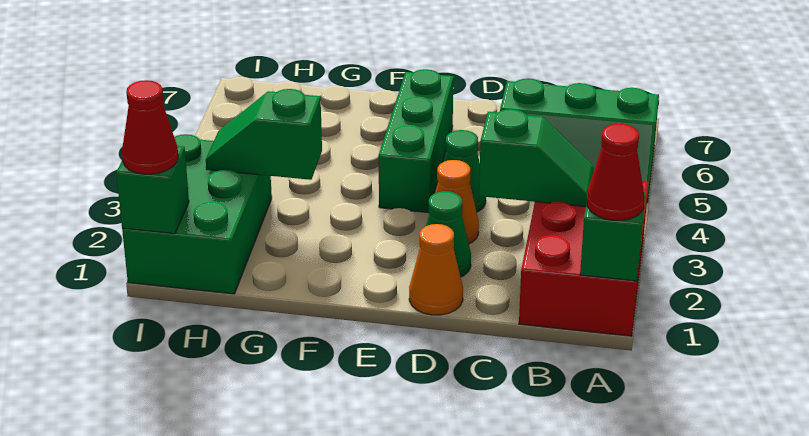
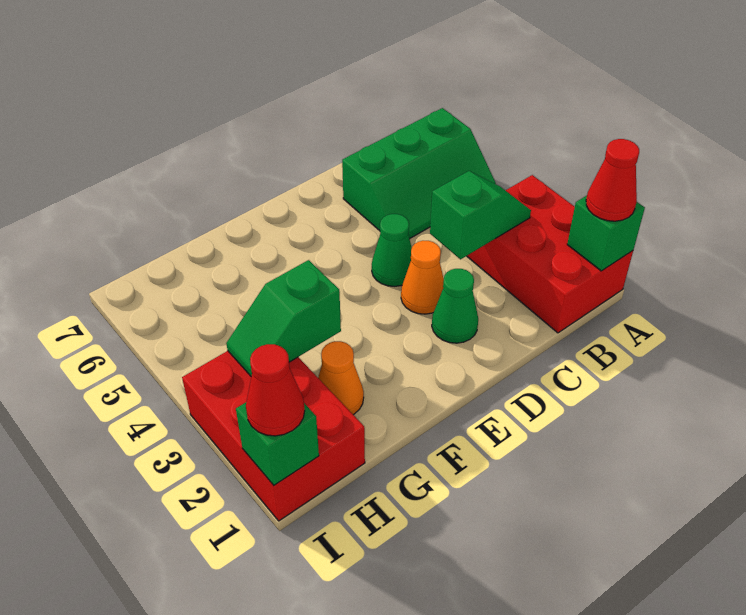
orange 1x1 cone [409,224,463,315] -> orange 1x1 cone moved to [318,341,364,415]
green 1x3 brick [379,69,453,213] -> none
green 2x3 brick [122,134,272,294] -> red 2x3 brick [182,351,365,521]

